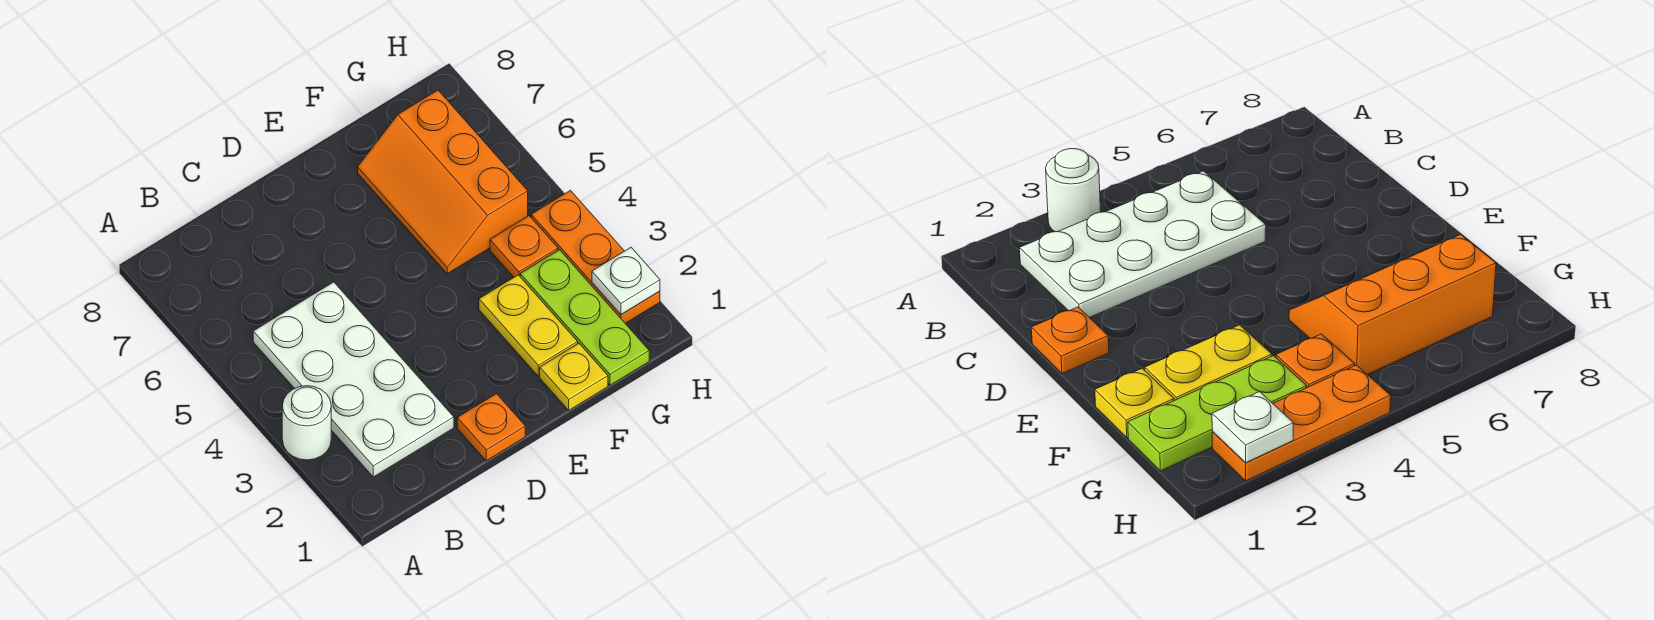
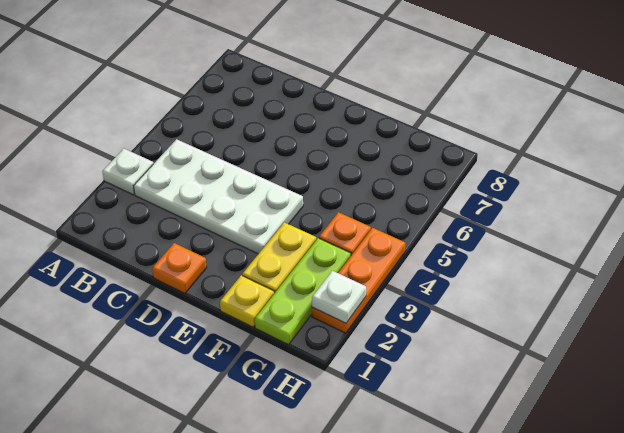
white 1x1 round brick [282,386,331,460] -> white 1x1 plate [102,149,153,195]
white 2x4 plate [253,282,454,477] -> white 2x4 plate turned to [134,139,303,254]
orange 2x3 slope [358,90,528,274] -> none

